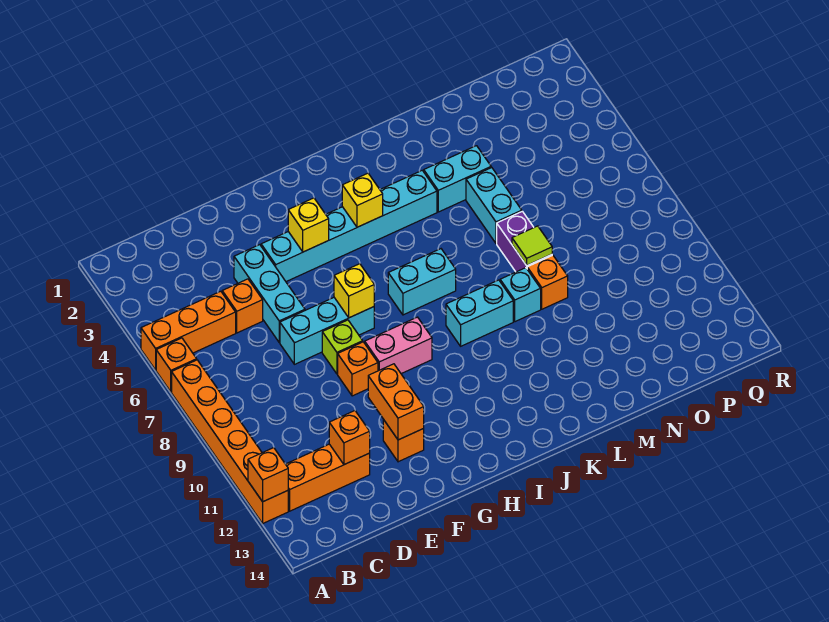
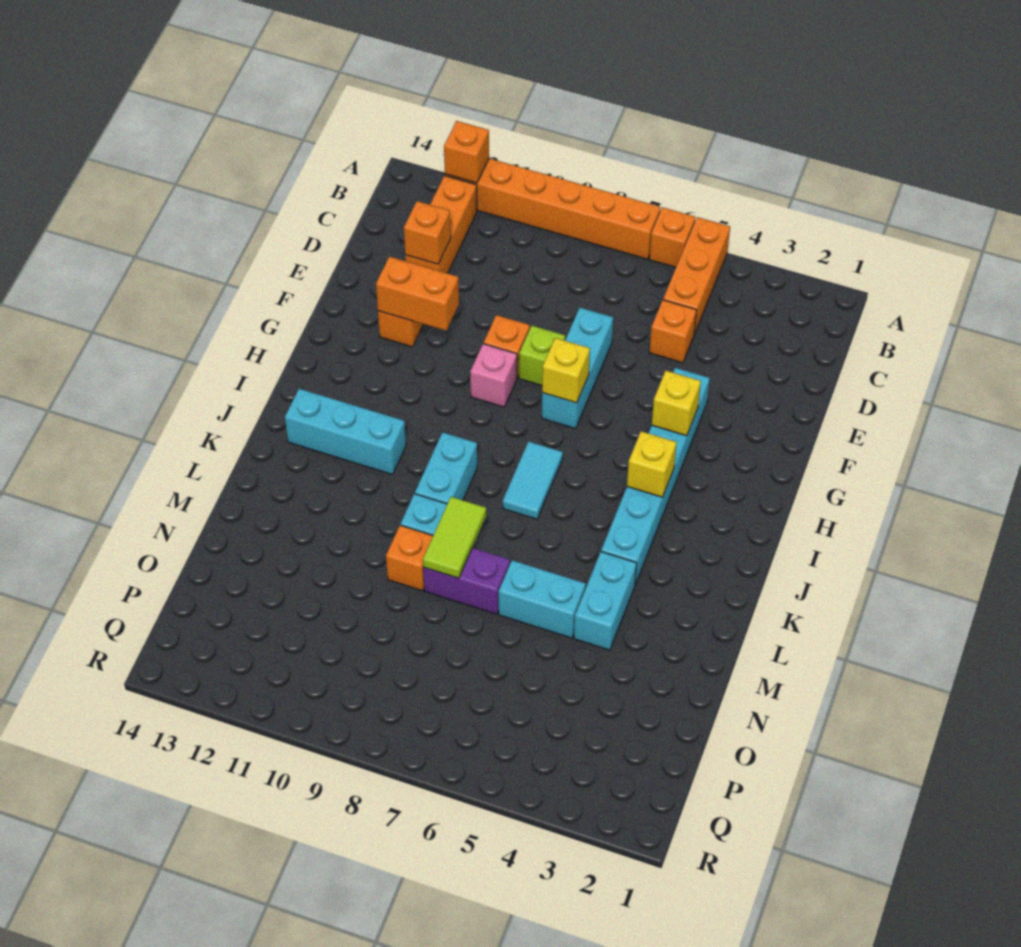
cyan 1x3 brick [234,245,305,342] -> cyan 1x3 brick moved to [285,389,406,475]
pink 1x2 brick [365,317,432,374] -> pink 1x1 brick [470,344,517,407]
cyan 1x2 brick [388,249,456,315] -> cyan 1x2 tile [503,442,563,519]
lime 1x1 tile [512,226,552,265] -> lime 1x2 tile [423,497,486,578]

